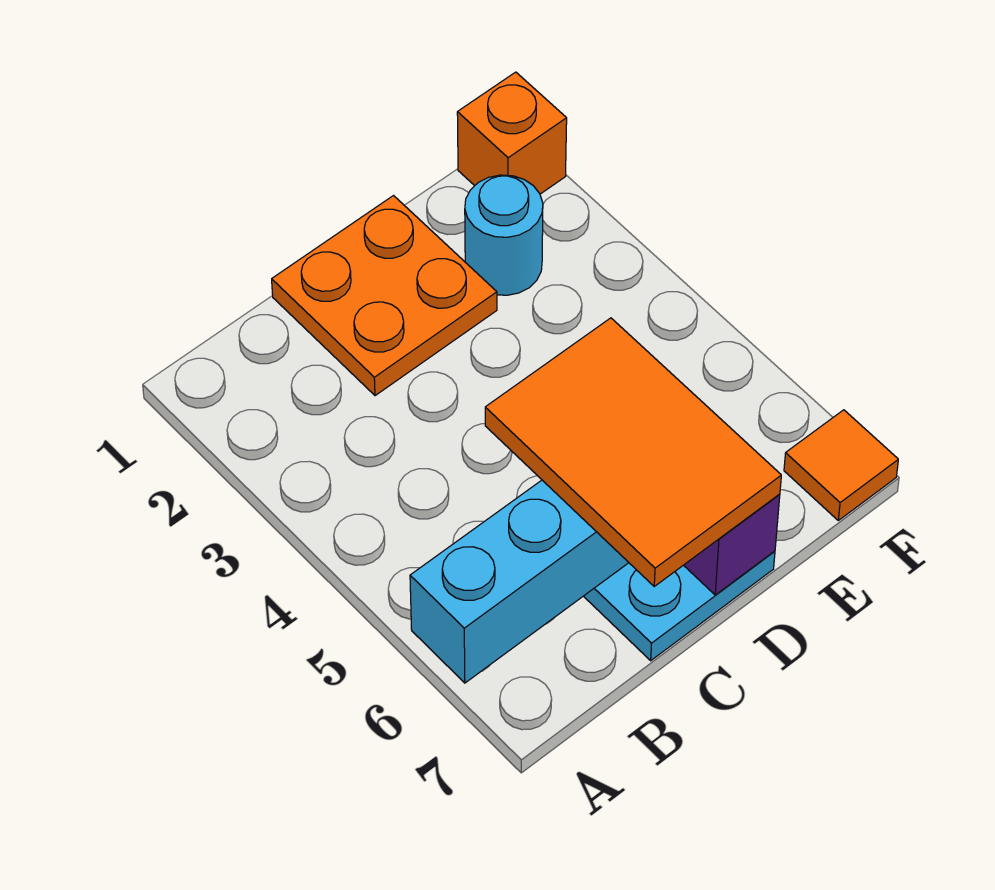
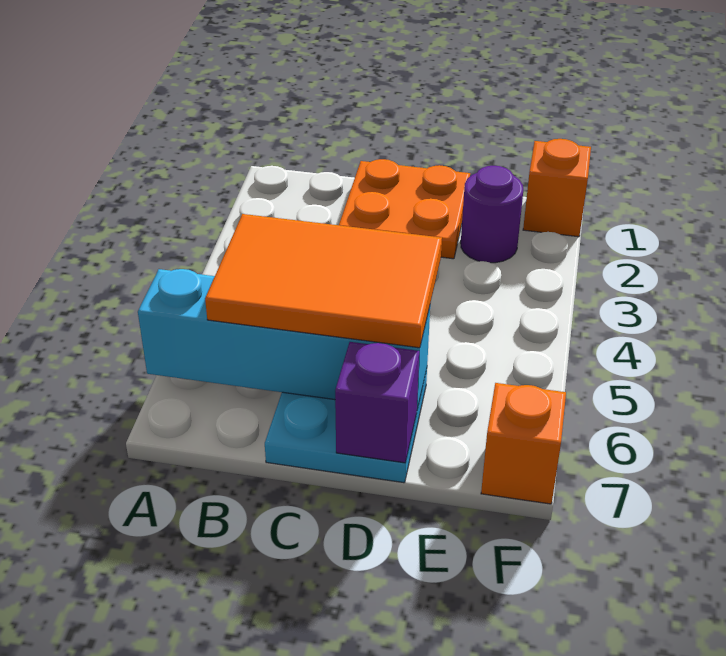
orange 2x3 tile [485,318,781,586] -> orange 2x3 tile turned to [205,214,442,348]
cyan 1x1 round brick [465,175,543,295] -> purple 1x1 round brick [461,166,523,263]
orange 1x1 tile [784,410,898,520] -> orange 1x1 brick [481,383,566,504]

